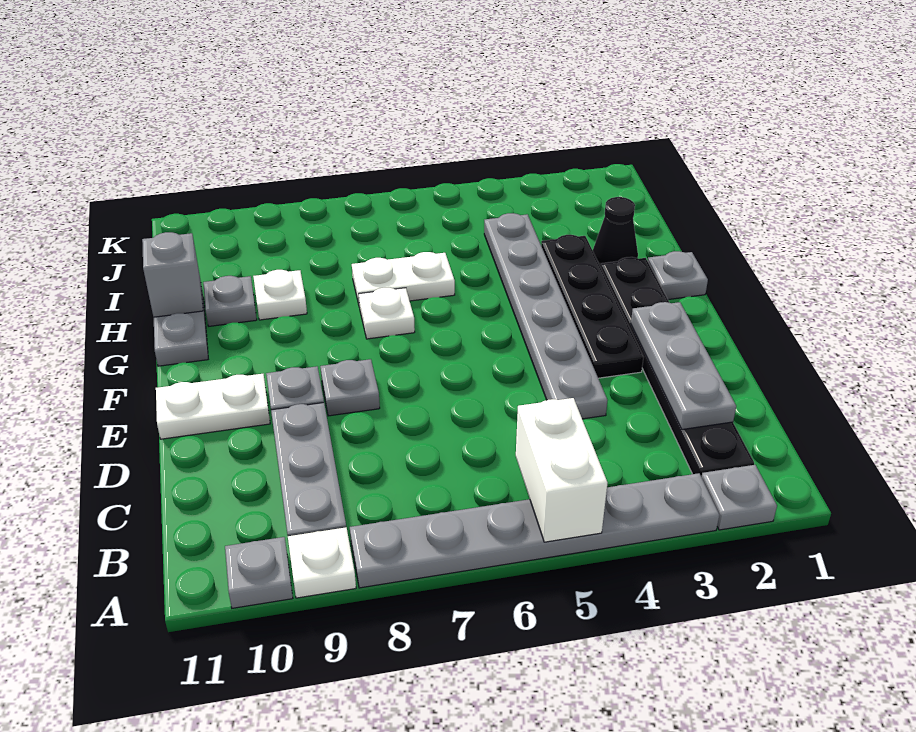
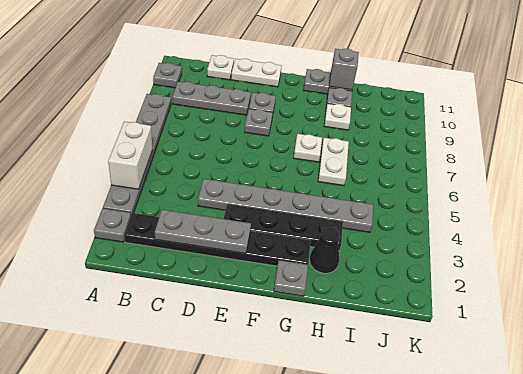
white 1x2 brick [516,398,607,542] -> white 1x2 brick turned to [108,122,152,189]
white 1x1 plate [288,527,356,598] -> white 1x1 plate moved to [207,55,234,80]
white 1x2 plate [156,374,270,439] -> white 1x2 plate turned to [231,59,282,87]

